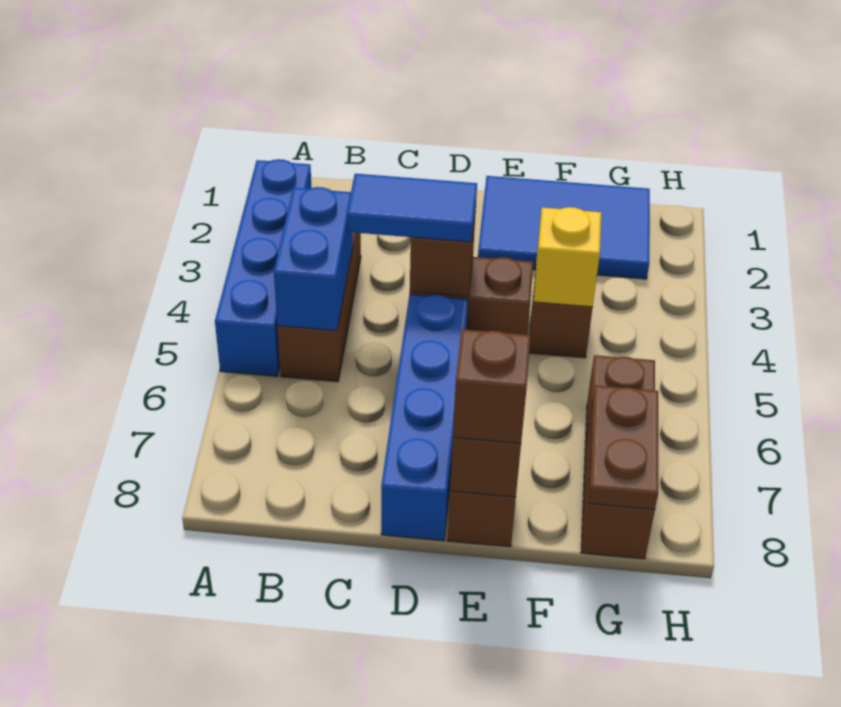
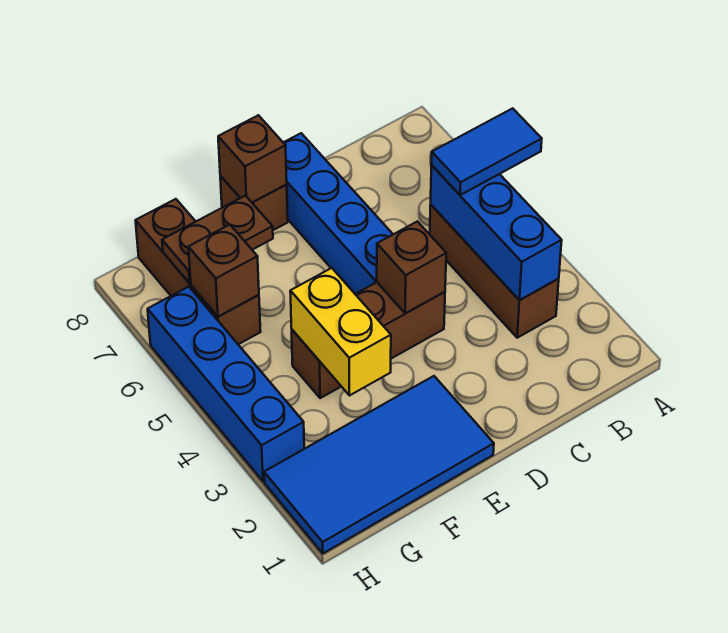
blue 1x4 brick [215,159,311,376] -> blue 1x4 brick moved to [148,287,304,482]
blue 1x2 brick [274,187,353,331] -> blue 1x3 brick [431,165,562,300]
blue 1x2 tile [347,174,477,242] -> blue 1x2 tile moved to [431,108,542,195]
blue 2x3 tile [478,176,650,279] -> blue 2x4 tile [264,376,494,553]
brown 1x1 brick [453,329,531,443] -> brown 1x1 brick moved to [188,224,259,317]
yellow 1x1 brick [533,207,601,307] -> yellow 1x2 brick [290,268,391,396]
brown 1x2 plate [589,385,658,509] -> brown 1x2 plate turned to [162,196,273,283]

